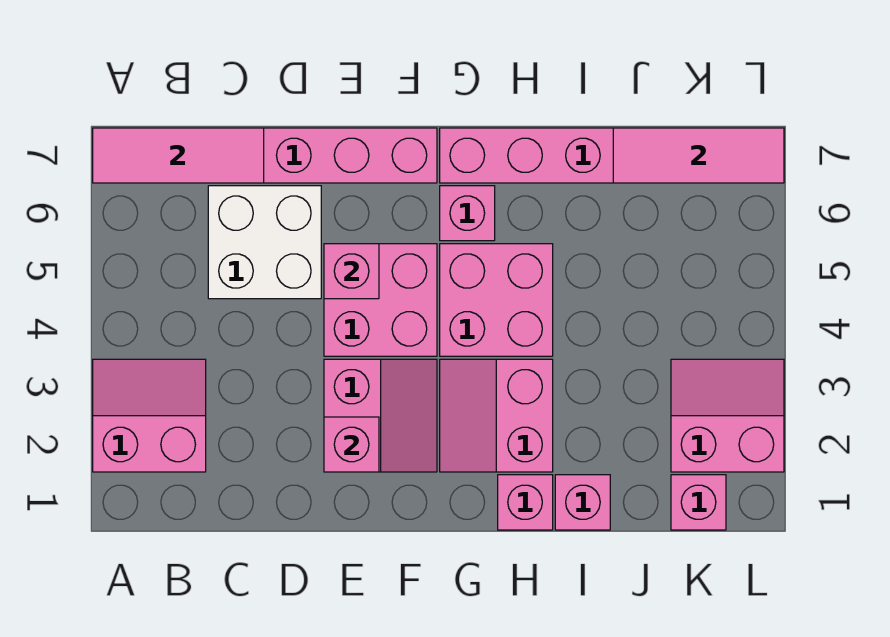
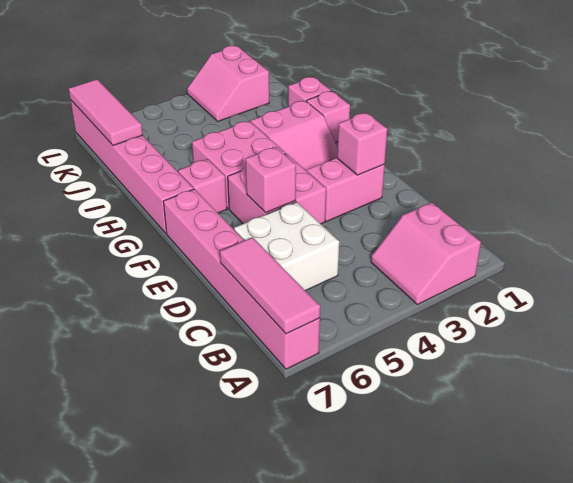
pink 1x1 brick [671,475,726,530] -> none

